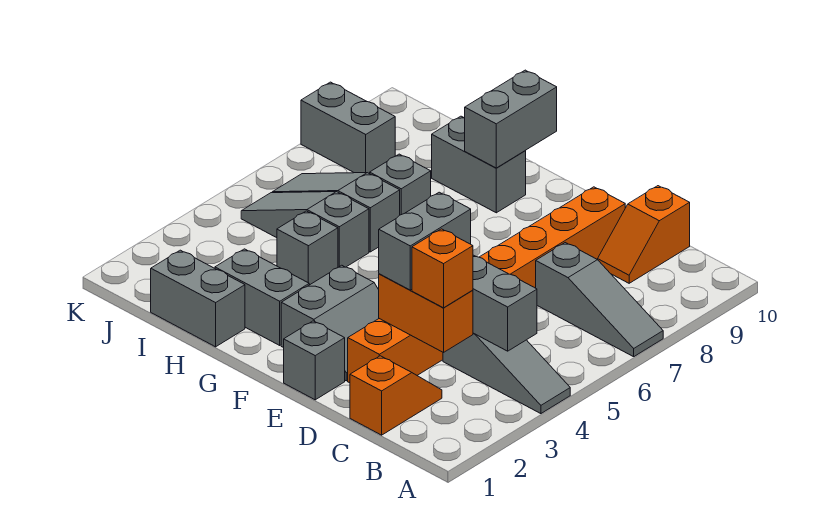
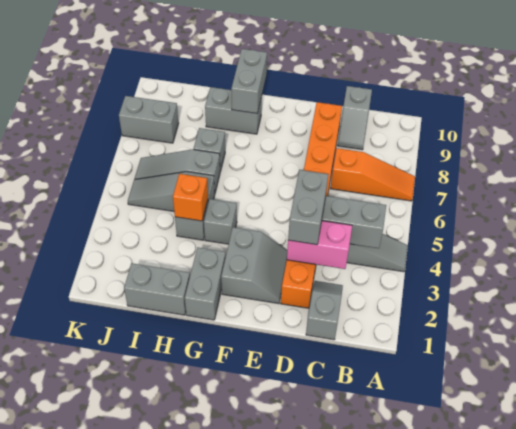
grey 1x3 slope [536,243,663,357] -> orange 1x3 slope [330,148,415,201]
orange 1x2 slope [350,356,442,435] -> grey 1x2 slope [306,281,343,340]
orange 1x2 brick [379,274,473,352] -> pink 1x2 brick [287,221,352,269]
orange 1x1 brick [412,229,473,308] -> orange 1x1 brick moved to [173,174,208,221]
orange 1x2 slope [598,186,690,283] -> grey 1x2 slope [338,86,372,150]
grey 1x1 brick [284,321,345,400] -> grey 1x1 brick moved to [204,199,237,244]
grey 1x2 brick [215,249,309,345] -> grey 1x2 brick turned to [185,247,226,320]

